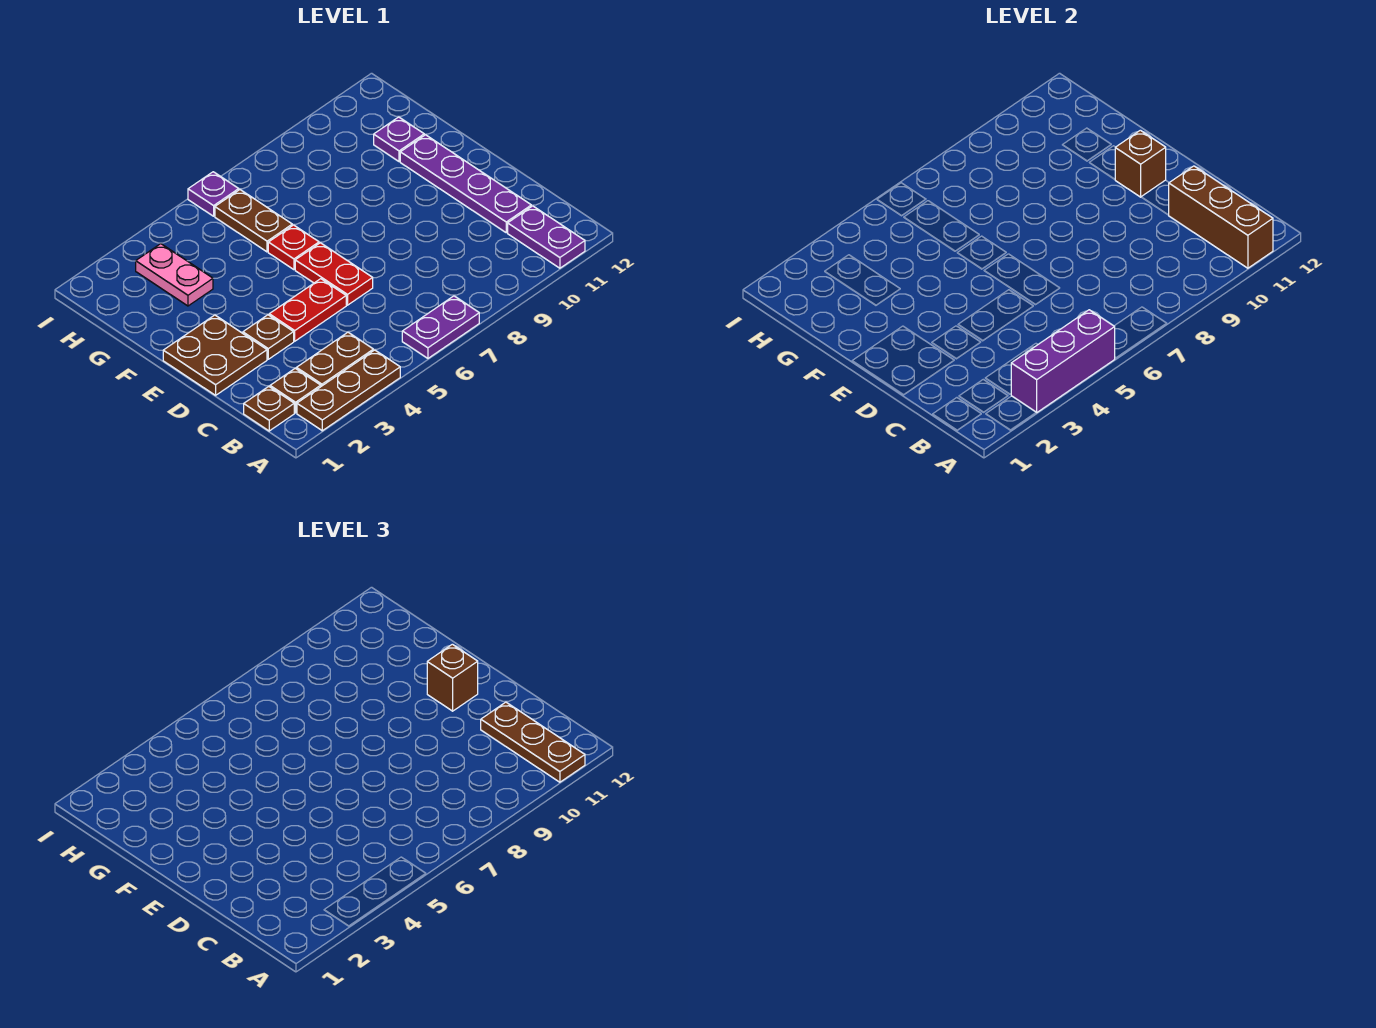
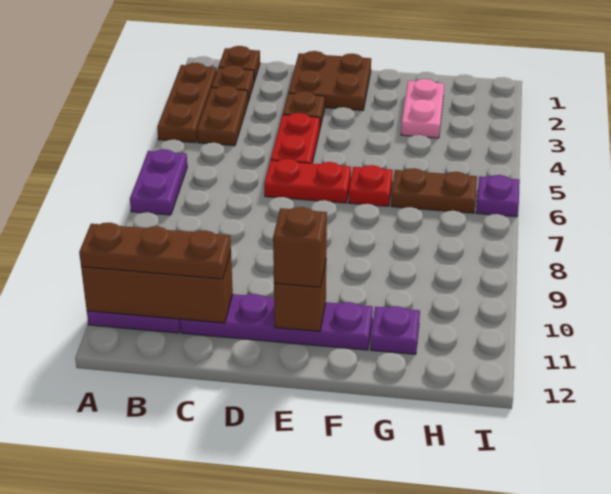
purple 1x3 brick [1011,310,1115,413] -> none
pink 1x2 plate [136,244,213,306] -> pink 1x2 plate turned to [401,79,444,138]

